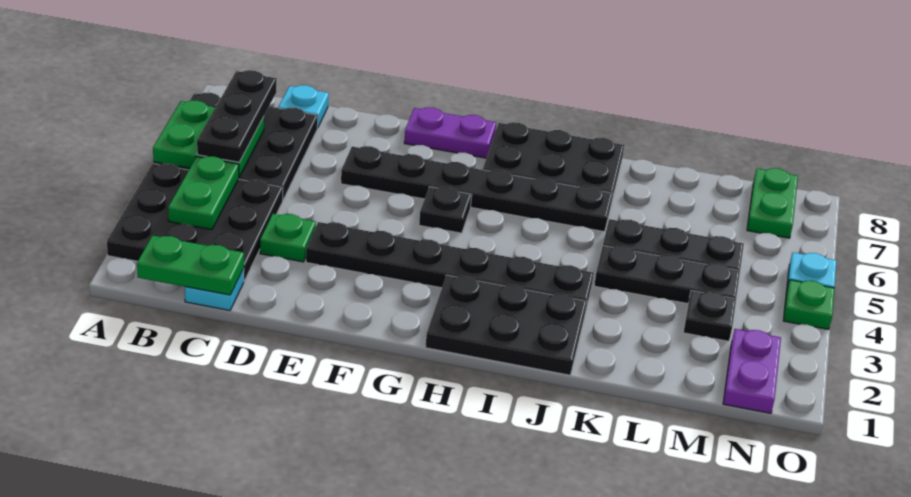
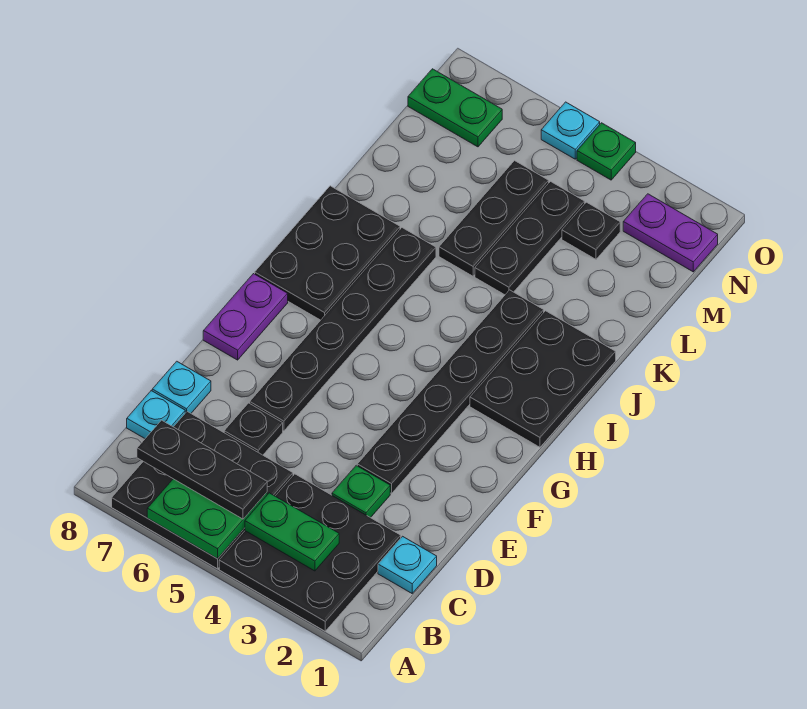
green 1x2 plate [137,235,244,295] -> none
none -> cyan 1x1 plate [152,361,211,413]
black 1x1 plate [419,187,472,233] -> black 1x1 plate moved to [224,403,283,455]

